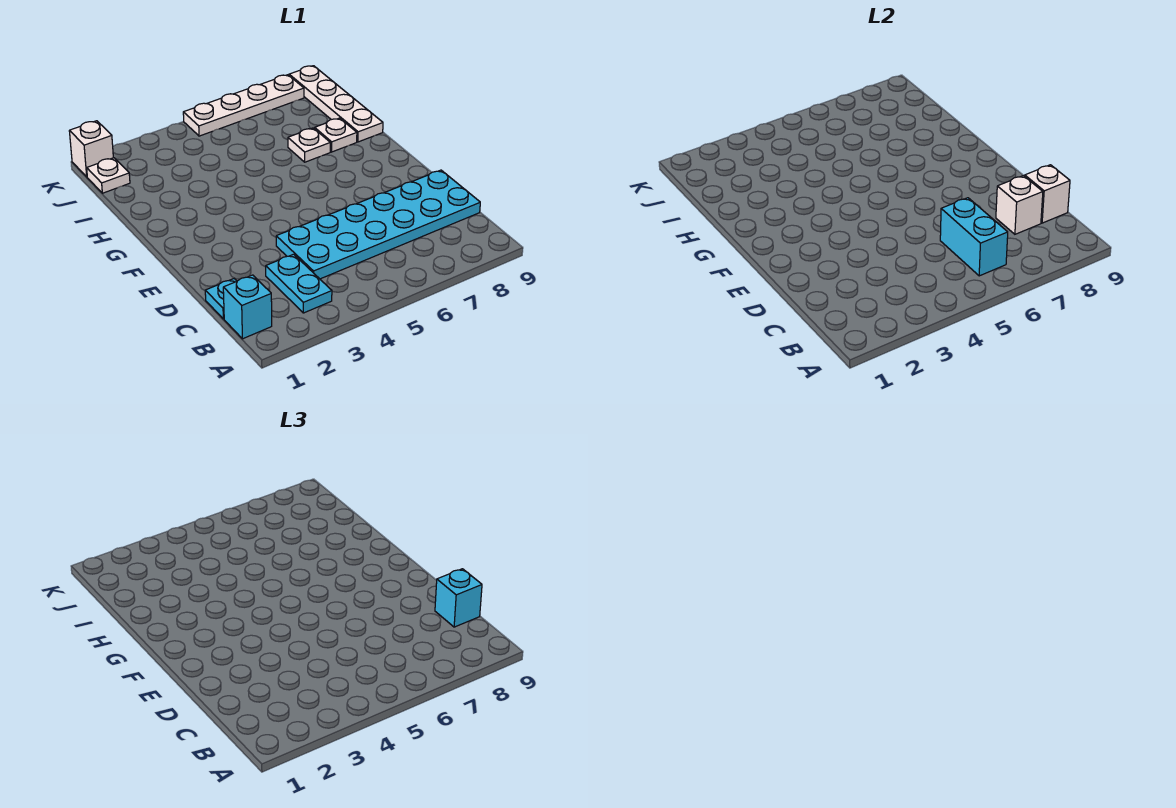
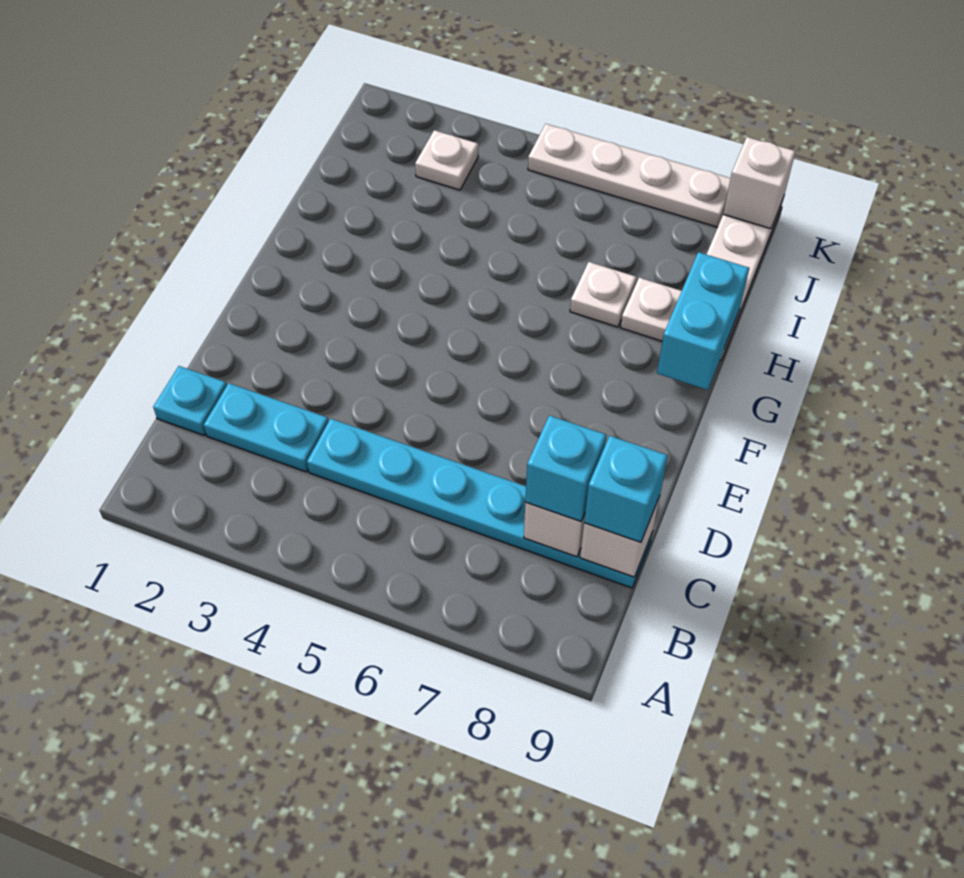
cyan 1x1 brick [223,275,272,339] -> cyan 1x1 brick moved to [525,415,606,522]
cyan 1x2 plate [266,254,332,313] -> cyan 1x2 plate turned to [204,383,329,472]
cyan 1x2 brick [940,198,1008,276] -> cyan 1x2 brick moved to [657,252,749,390]
cyan 2x6 plate [276,170,480,279] -> cyan 1x6 plate [307,419,653,588]
white 1x1 plate [87,158,130,193] -> white 1x1 plate moved to [415,130,478,190]
white 1x1 brick [69,121,113,177] -> white 1x1 brick moved to [723,137,795,229]

